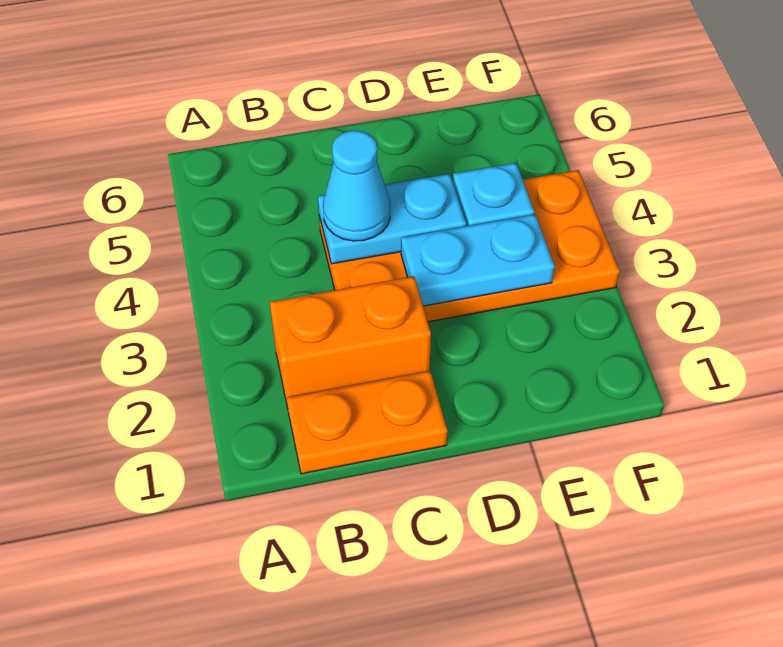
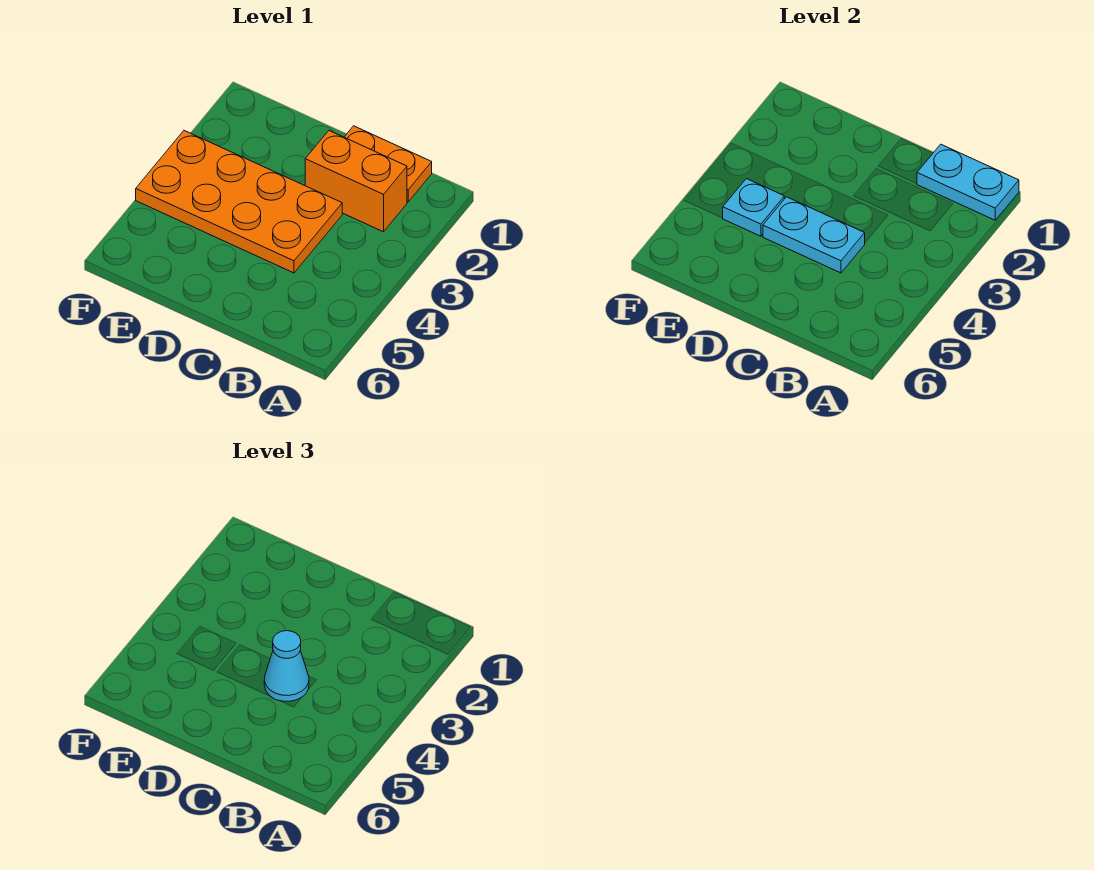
cyan 1x2 plate [401,214,555,306] -> cyan 1x2 plate moved to [917,144,1019,220]

